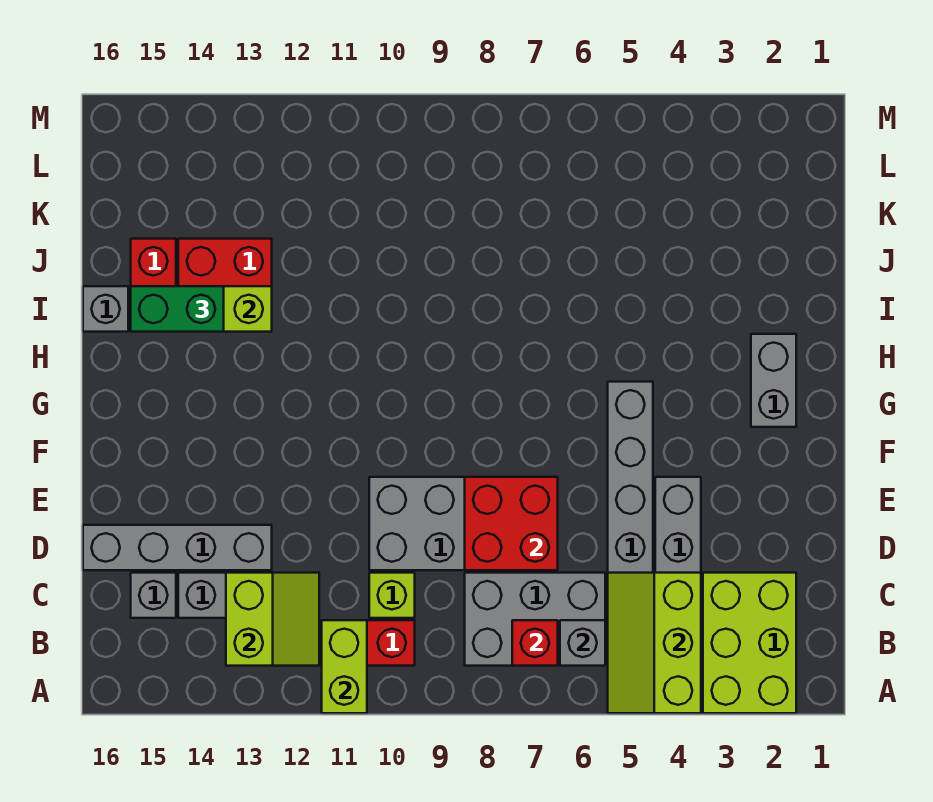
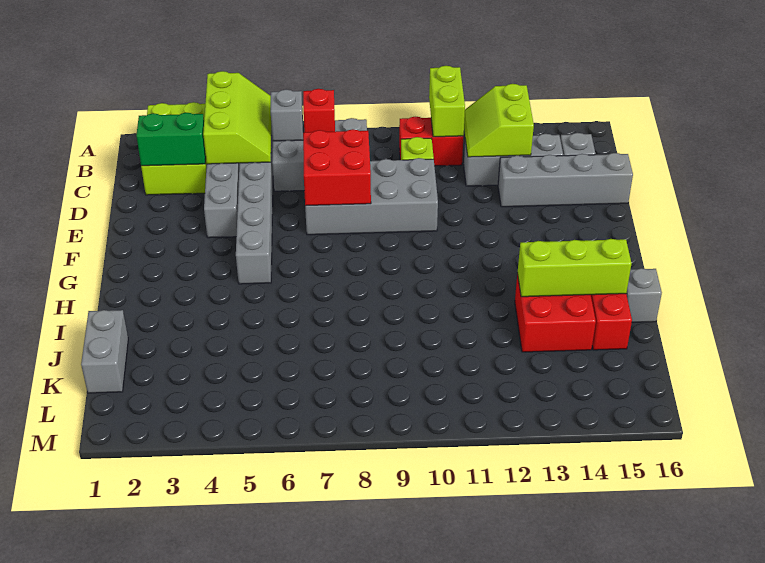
grey 1x2 brick [751,334,796,427] -> grey 1x2 brick moved to [81,310,128,393]
green 1x2 brick [131,286,224,332] -> green 1x2 brick moved to [136,113,206,166]

